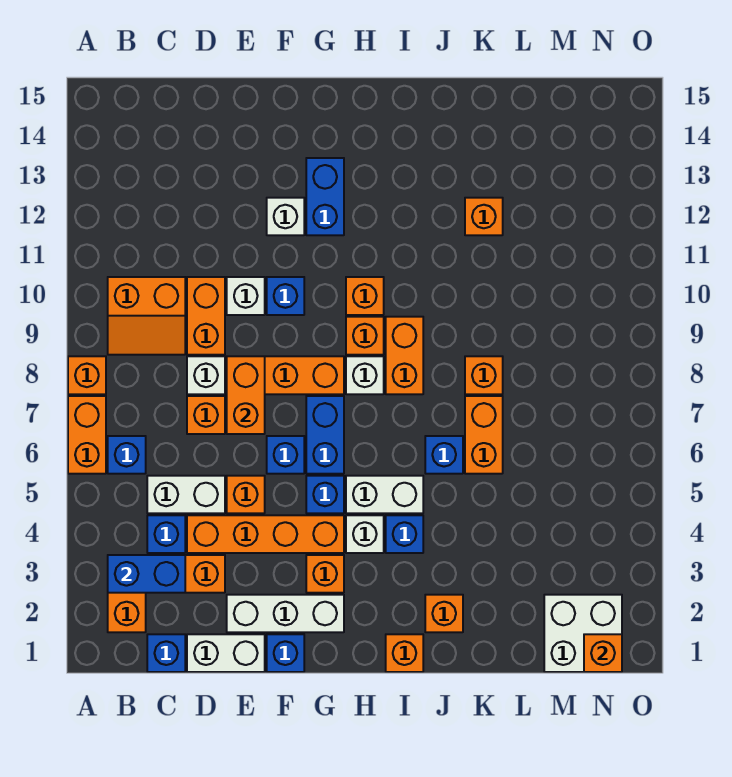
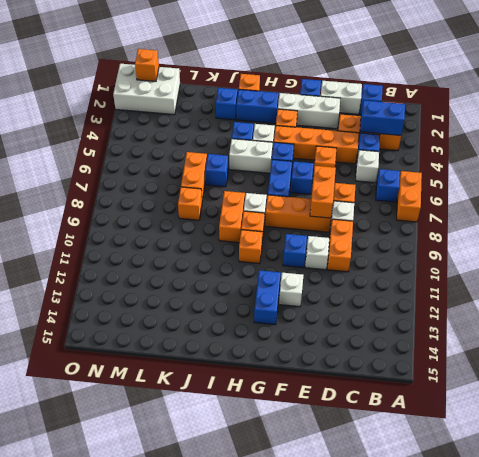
orange 1x1 brick [68,356,106,394] -> none
orange 2x2 slope [108,277,185,355] -> none
white 1x2 brick [147,476,225,513] -> white 1x1 brick [356,150,379,183]
none -> blue 1x2 brick [236,89,278,123]
orange 1x1 brick [425,595,463,632] -> blue 1x1 brick [216,88,238,120]
orange 1x1 brick [465,198,503,235] -> none
white 2x2 brick [544,595,622,672] -> white 2x3 brick [113,64,180,115]

